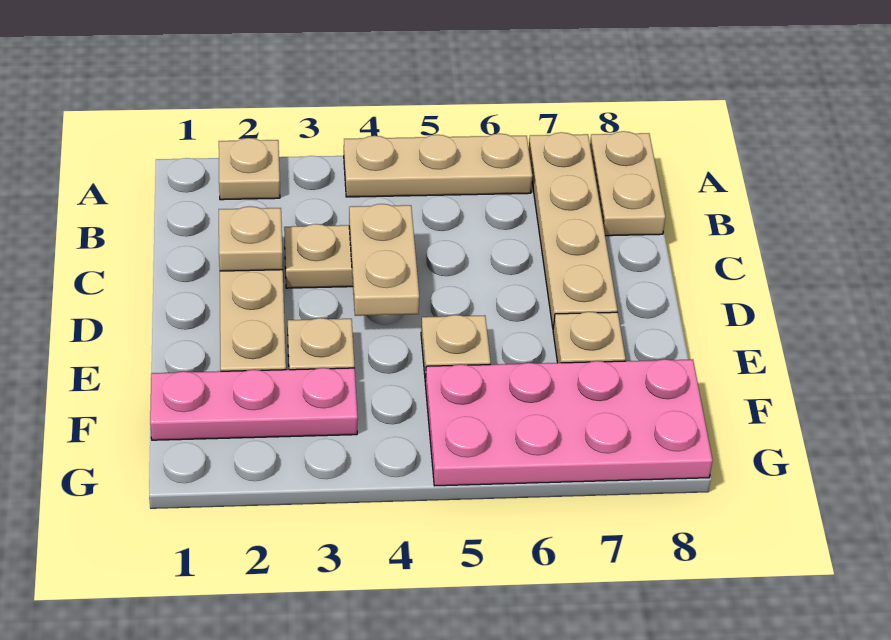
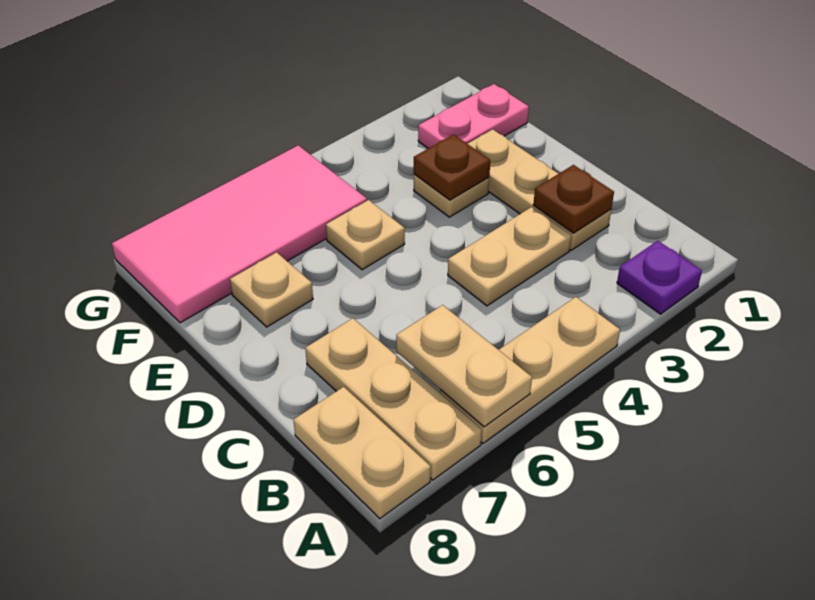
tan 1x1 plate [219,138,280,200] -> purple 1x1 plate [617,241,702,314]
tan 1x4 plate [529,132,617,328] -> tan 1x3 plate [305,318,482,480]
tan 1x1 plate [219,206,283,271] -> brown 1x1 plate [533,165,614,233]
tan 1x2 plate [349,204,419,316] -> tan 1x2 plate moved to [396,305,532,427]
none -> brown 1x1 plate [414,135,490,200]
pink 1x3 plate [150,368,358,440] -> pink 1x2 plate [418,84,529,148]
pink 2x4 plate [425,359,713,486] -> pink 2x4 tile [112,145,367,323]

